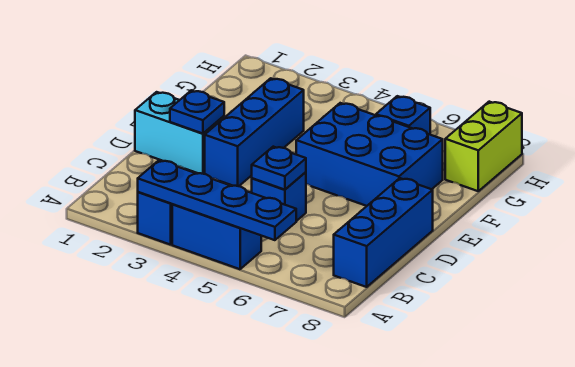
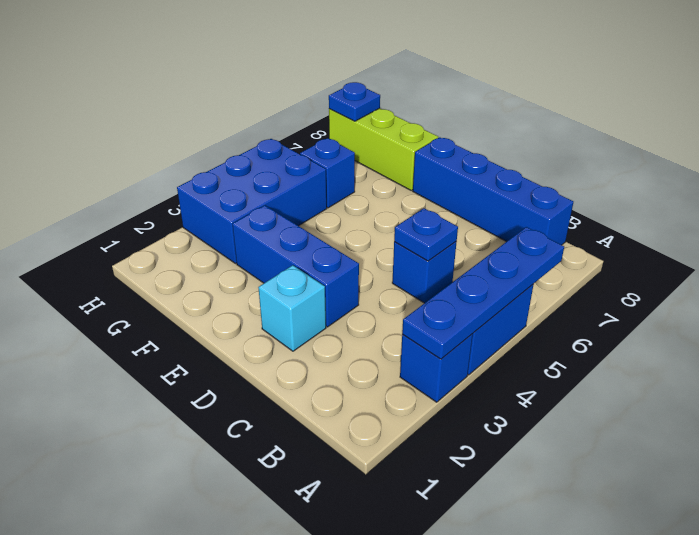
blue 1x3 brick [334,178,433,287] -> blue 1x4 brick [413,137,573,245]
cyan 1x2 brick [135,92,224,174] -> cyan 1x1 brick [258,265,326,351]
blue 1x1 plate [170,90,224,134] -> blue 1x1 plate moved to [329,82,380,121]
blue 2x3 brick [296,103,443,206] -> blue 2x3 brick moved to [177,139,327,263]
lime 1x2 brick [445,102,522,191] -> lime 1x3 brick [329,108,438,190]

